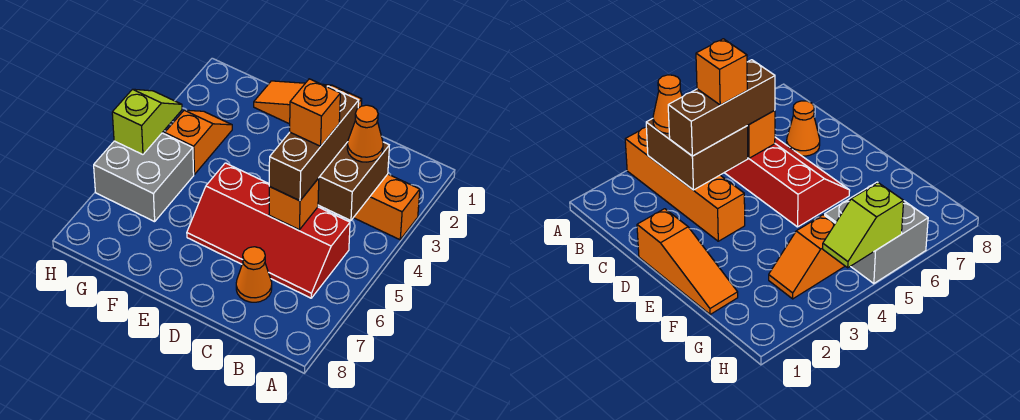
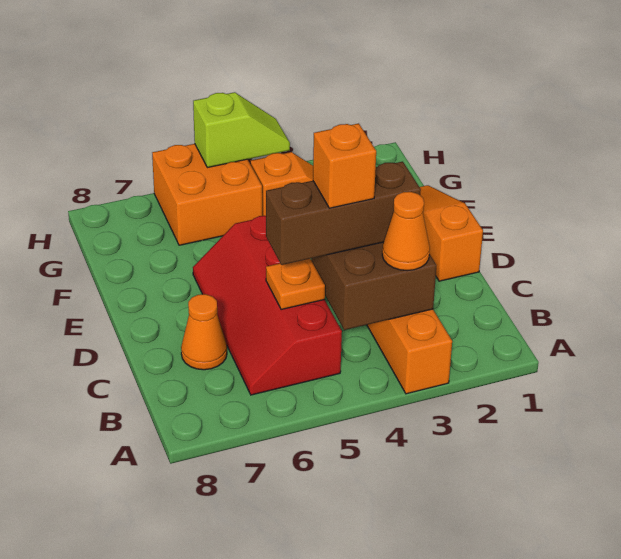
orange 1x1 brick [269,178,319,230] -> orange 1x1 plate [266,259,325,310]
grey 2x2 brick [94,133,194,222] -> orange 2x2 brick [152,144,262,245]

